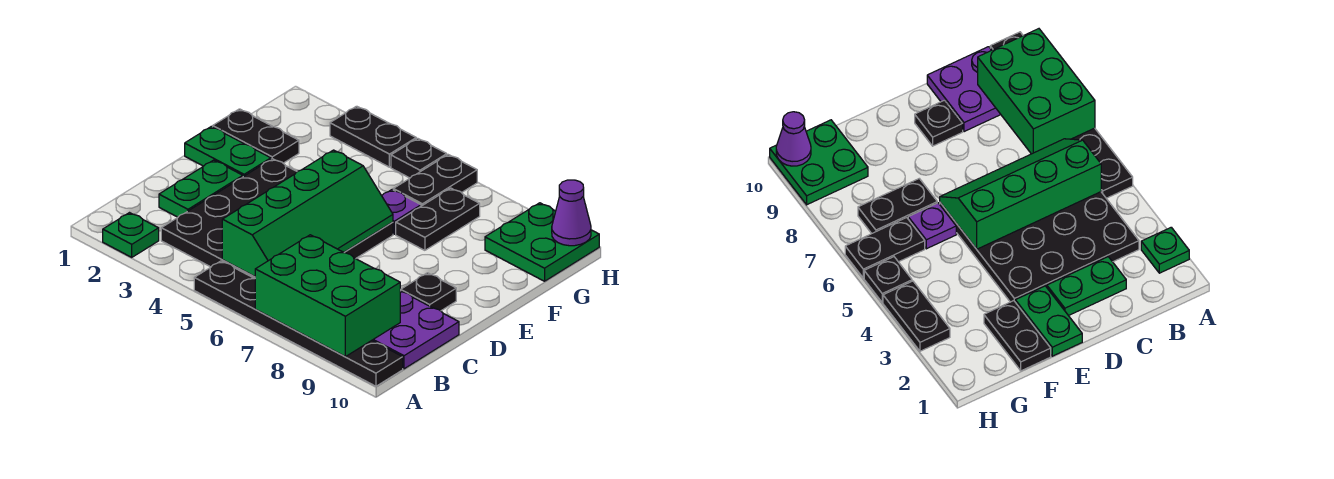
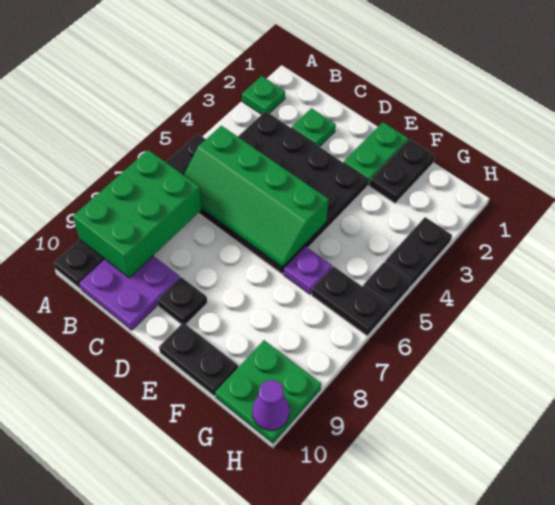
green 1x2 plate [159,160,243,217] -> green 1x1 plate [292,108,336,147]
black 1x2 plate [396,188,480,250] -> black 1x2 plate moved to [159,322,238,396]

